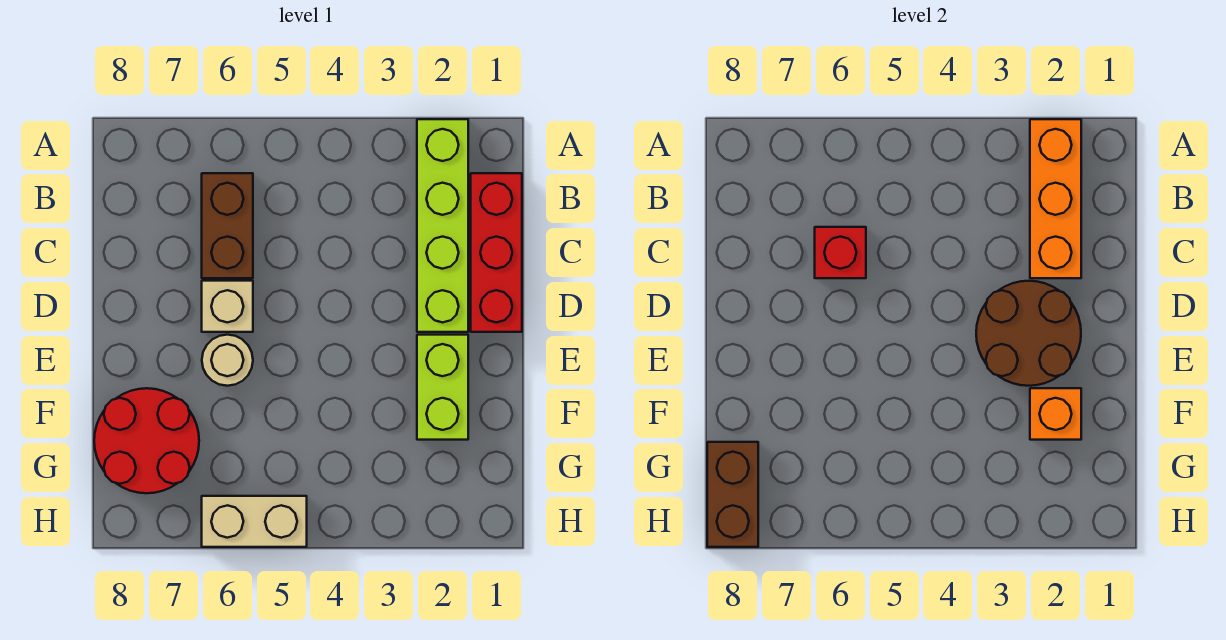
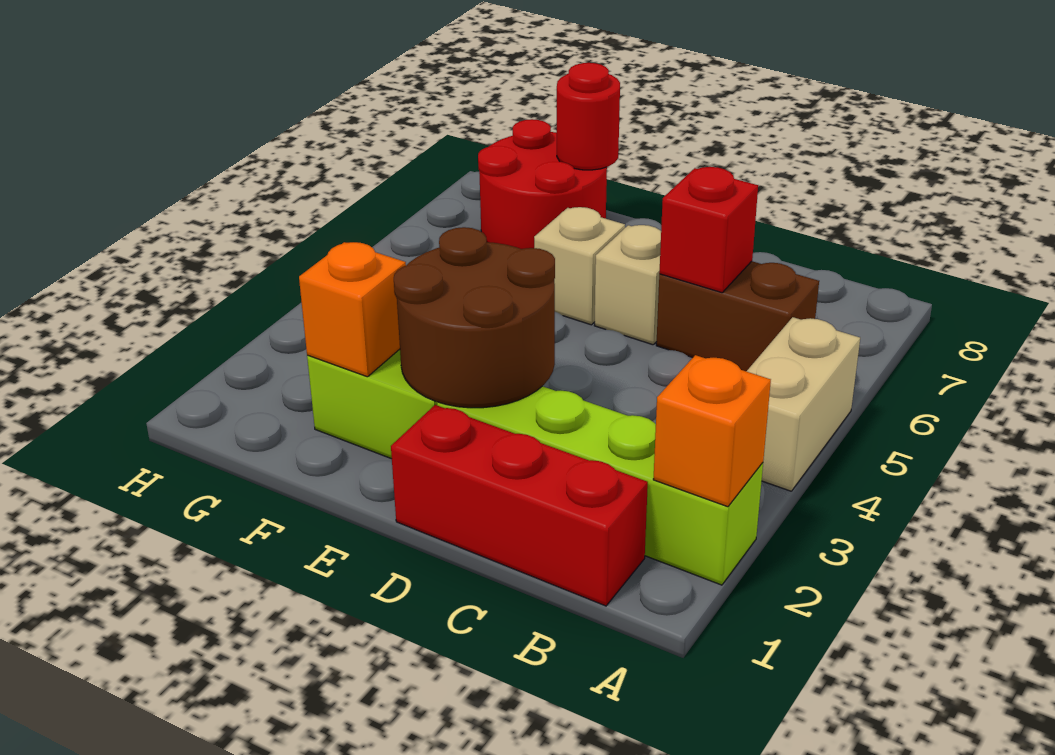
orange 1x3 brick [1030,119,1081,278] -> orange 1x1 brick [653,355,771,507]
tan 1x1 round brick [202,335,253,386] -> tan 1x1 brick [534,207,625,325]
none -> red 1x1 round brick [557,63,620,170]
brown 1x2 brick [707,442,758,547] -> none
tan 1x2 brick [202,496,307,547] -> tan 1x2 brick moved to [747,317,860,491]

